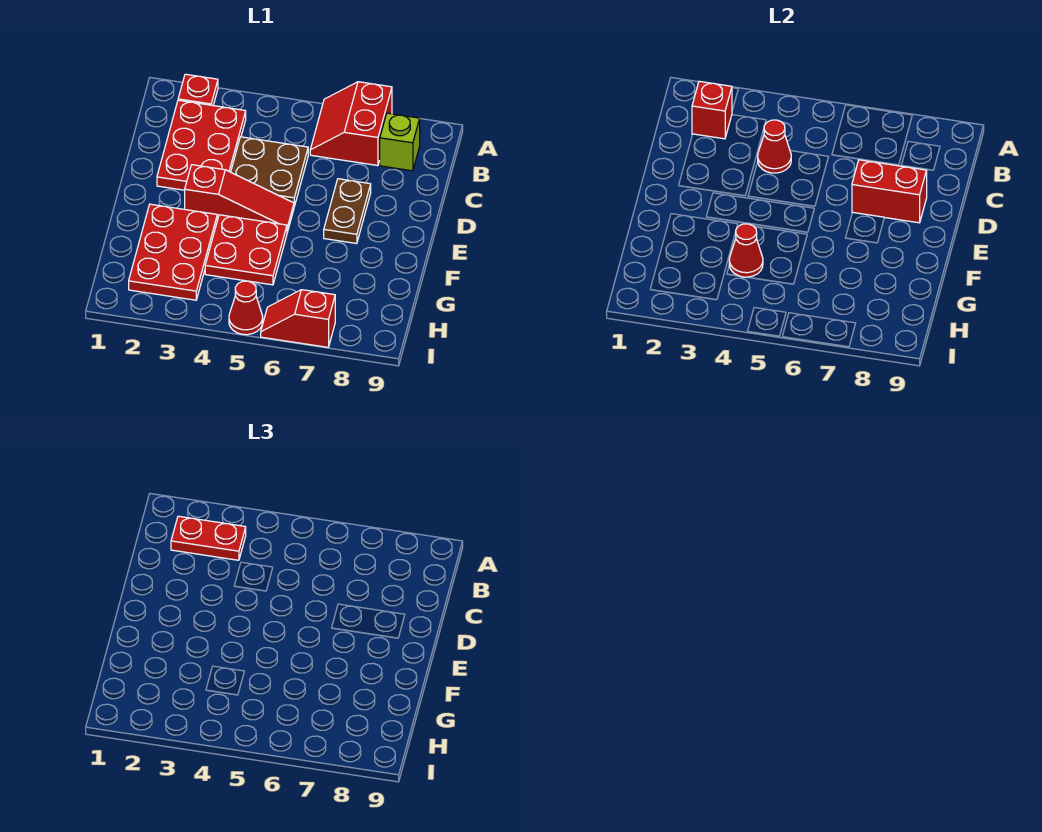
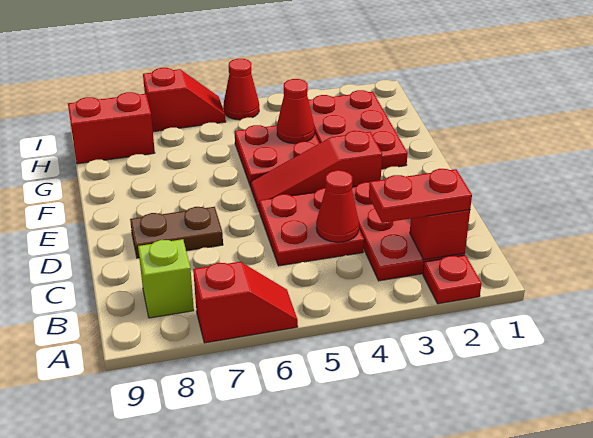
red 2x2 slope [310,82,392,166] -> red 1x2 slope [193,262,298,343]
brown 2x2 plate [231,137,308,206] -> red 2x2 plate [259,188,364,266]
brown 1x2 plate [324,179,371,244] -> brown 1x2 plate turned to [130,207,223,258]
red 1x2 brick [852,160,927,223] -> red 1x2 brick moved to [68,92,155,164]

